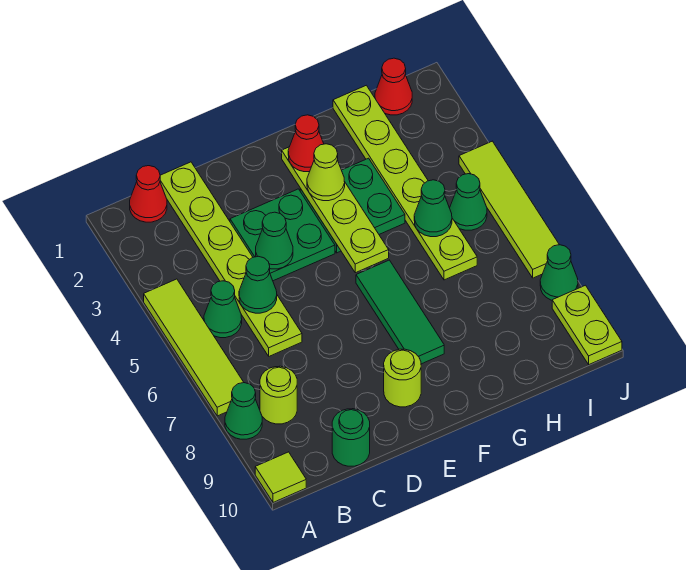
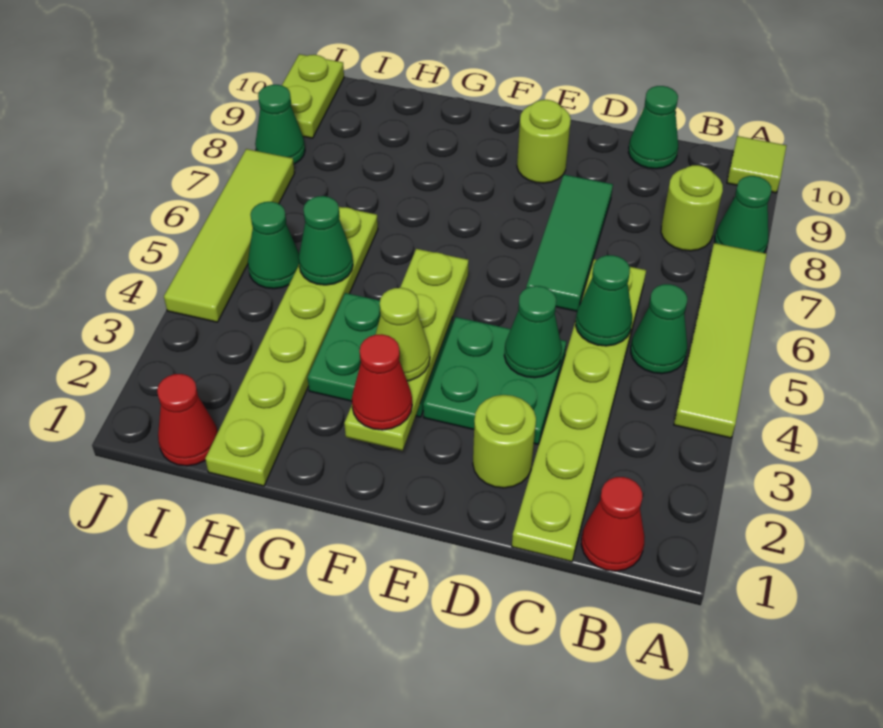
green 1x1 round brick [332,409,370,466] -> green 1x1 cone [628,86,678,169]
none -> lime 1x1 round brick [473,395,536,488]
green 1x3 tile [356,260,444,364] -> green 1x3 tile moved to [526,174,613,311]

